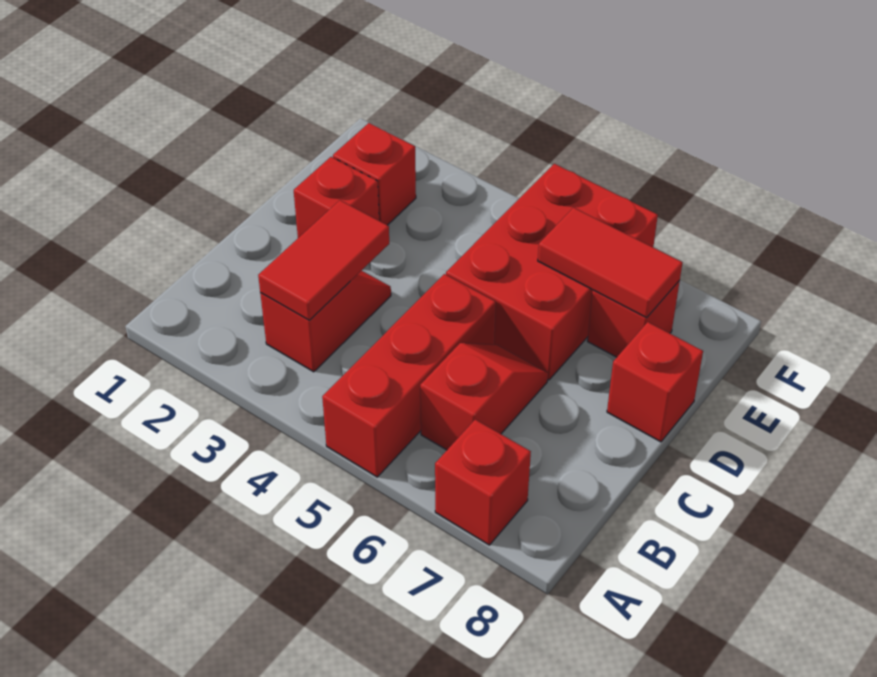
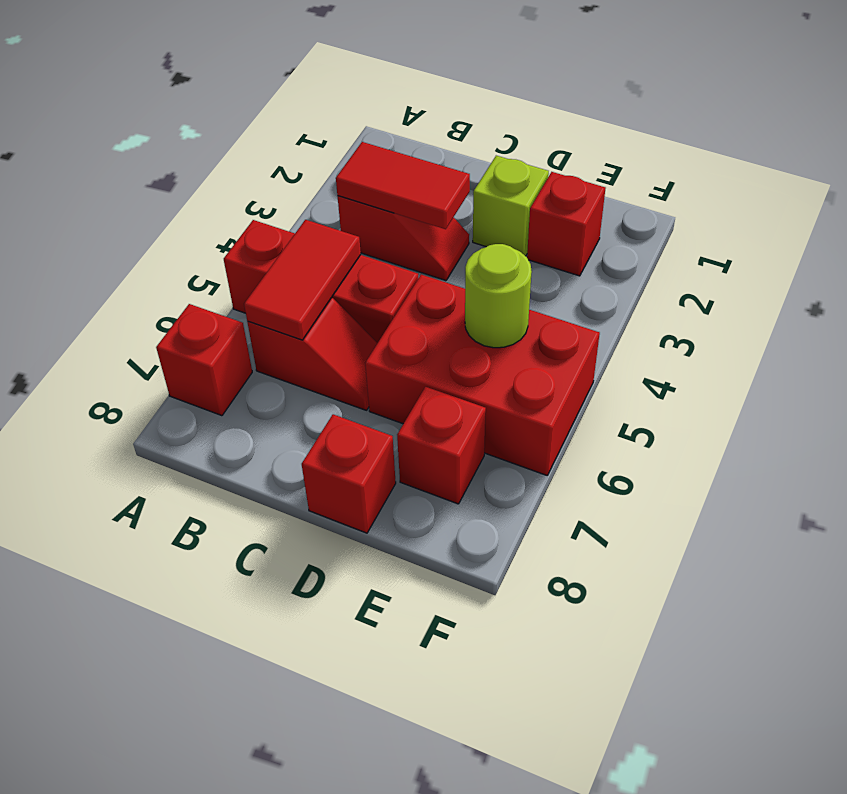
red 1x1 brick [294,157,379,238] -> lime 1x1 brick [473,156,549,256]
none -> lime 1x1 round brick [465,244,532,348]
red 1x2 tile [538,208,683,318] -> red 1x2 tile moved to [244,220,361,340]

